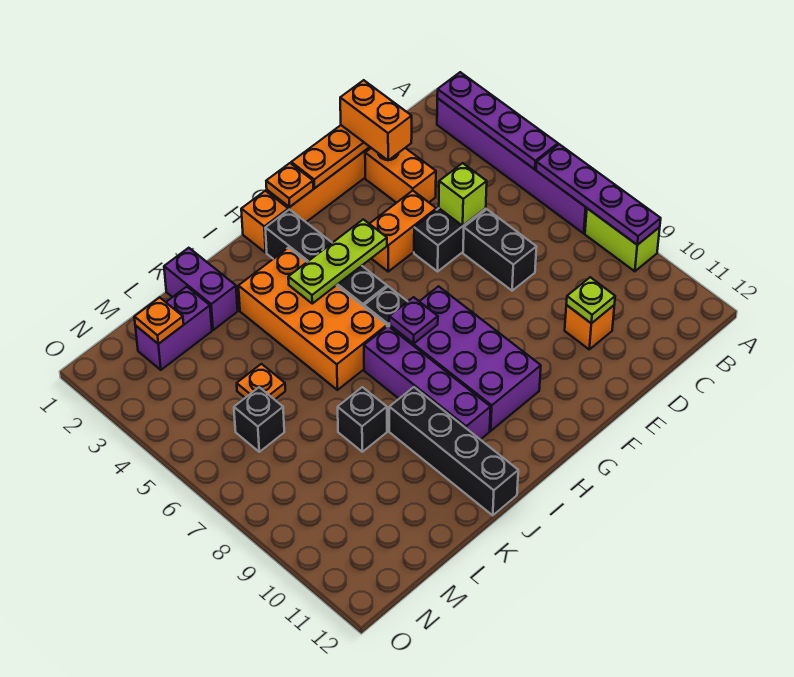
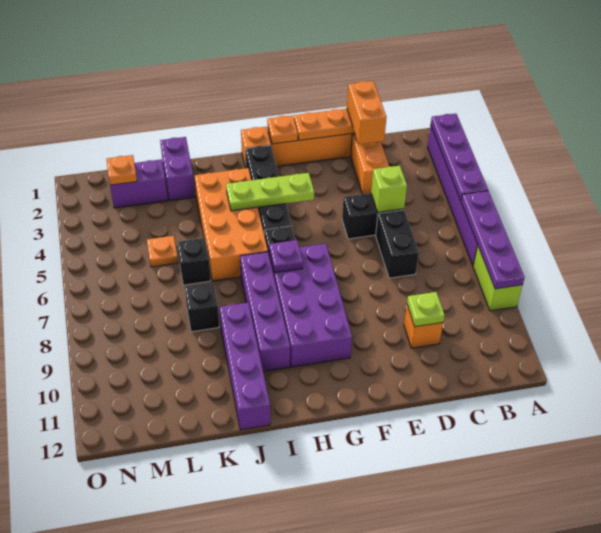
orange 1x2 brick [370,191,436,271] -> none
black 1x4 brick [389,387,518,515] -> purple 1x4 brick [220,303,270,430]
black 1x1 brick [234,387,284,452] -> black 1x1 brick moved to [177,238,211,285]

